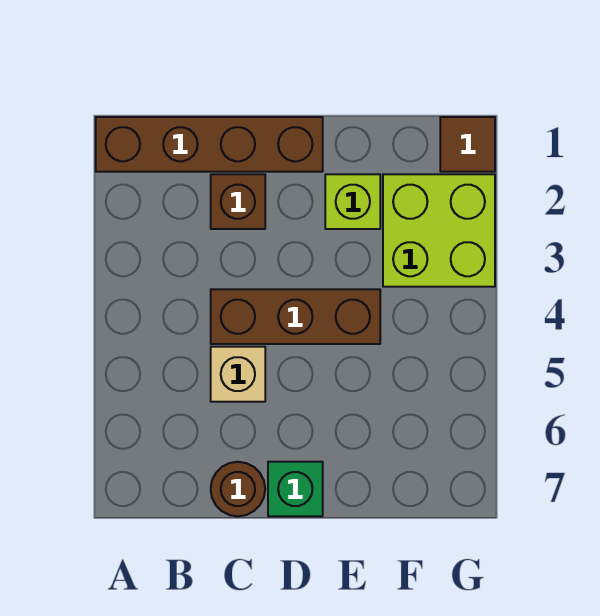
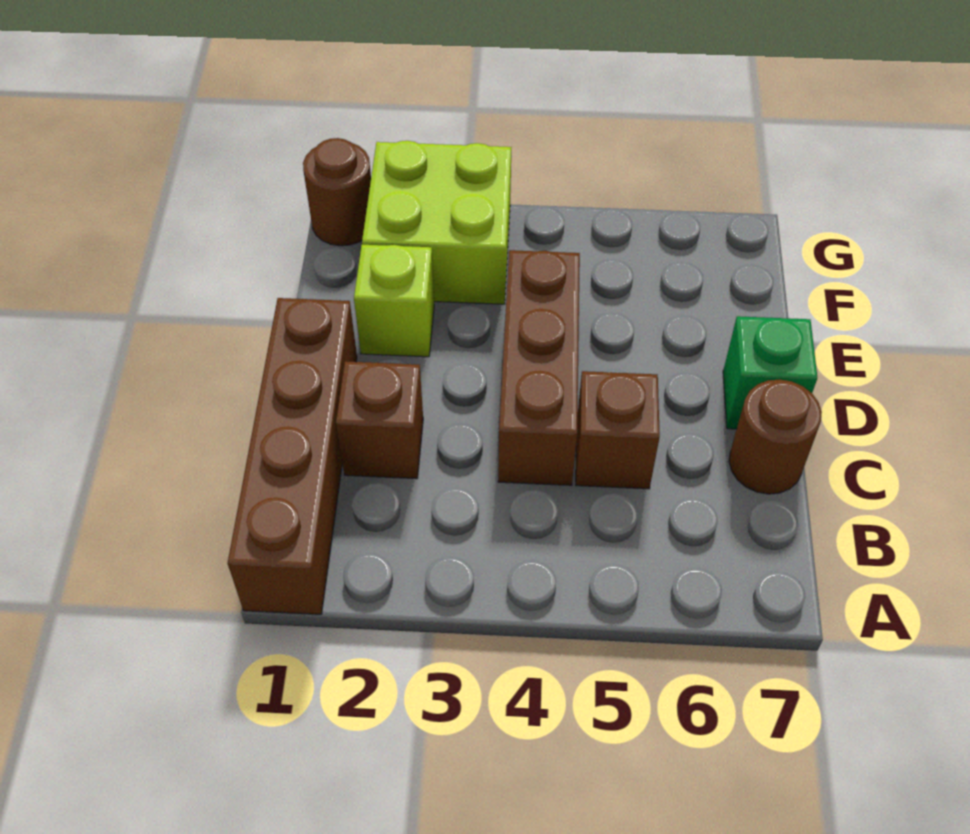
tan 1x1 brick [211,347,265,402] -> brown 1x1 brick [576,371,660,489]
brown 1x1 tile [440,117,495,172] -> brown 1x1 round brick [303,138,371,246]

